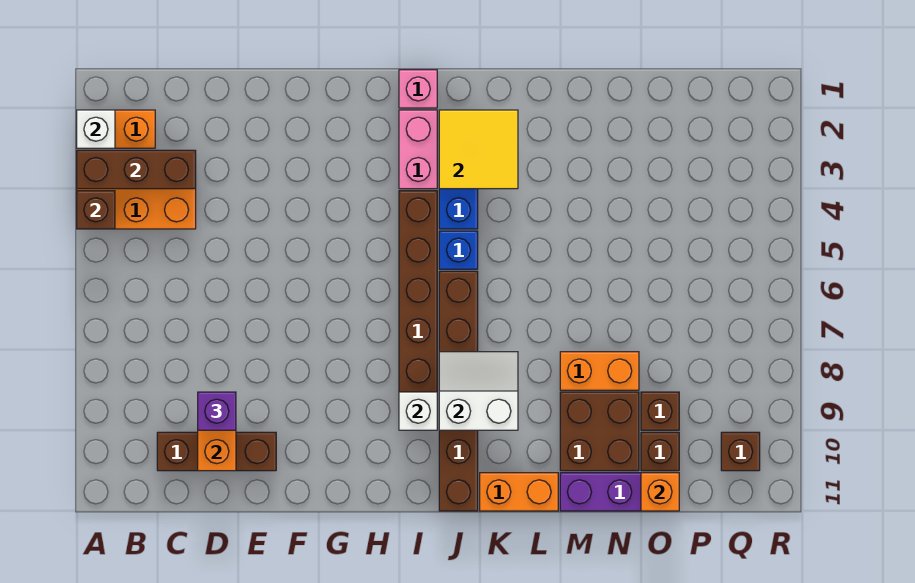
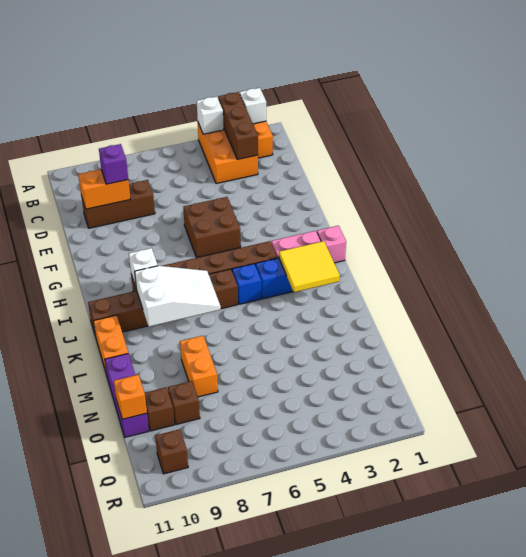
brown 1x1 brick [77,191,115,229] -> white 1x1 brick [197,97,224,134]
brown 1x3 brick [157,432,276,471] -> brown 1x3 brick turned to [81,180,155,228]
white 2x2 slope [439,352,518,430] -> white 2x3 slope [135,266,221,327]
brown 2x2 brick [560,392,639,471] -> brown 2x2 brick moved to [183,197,241,258]

